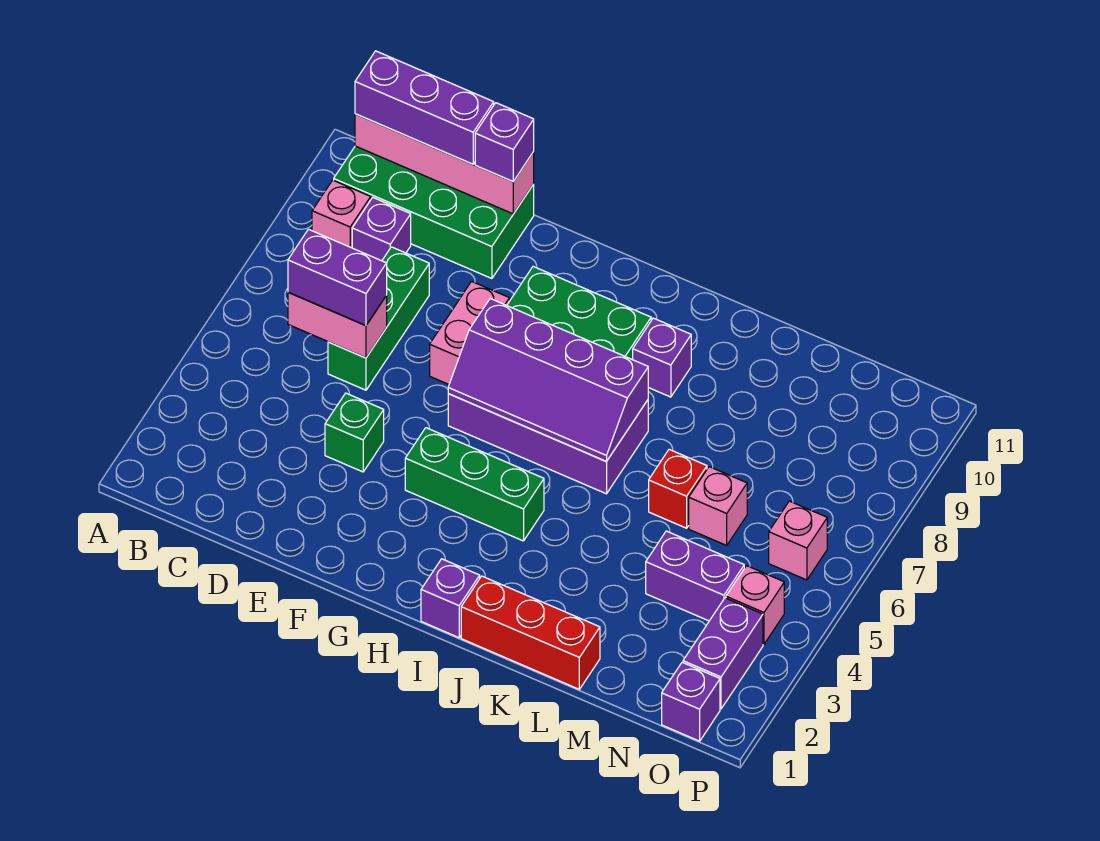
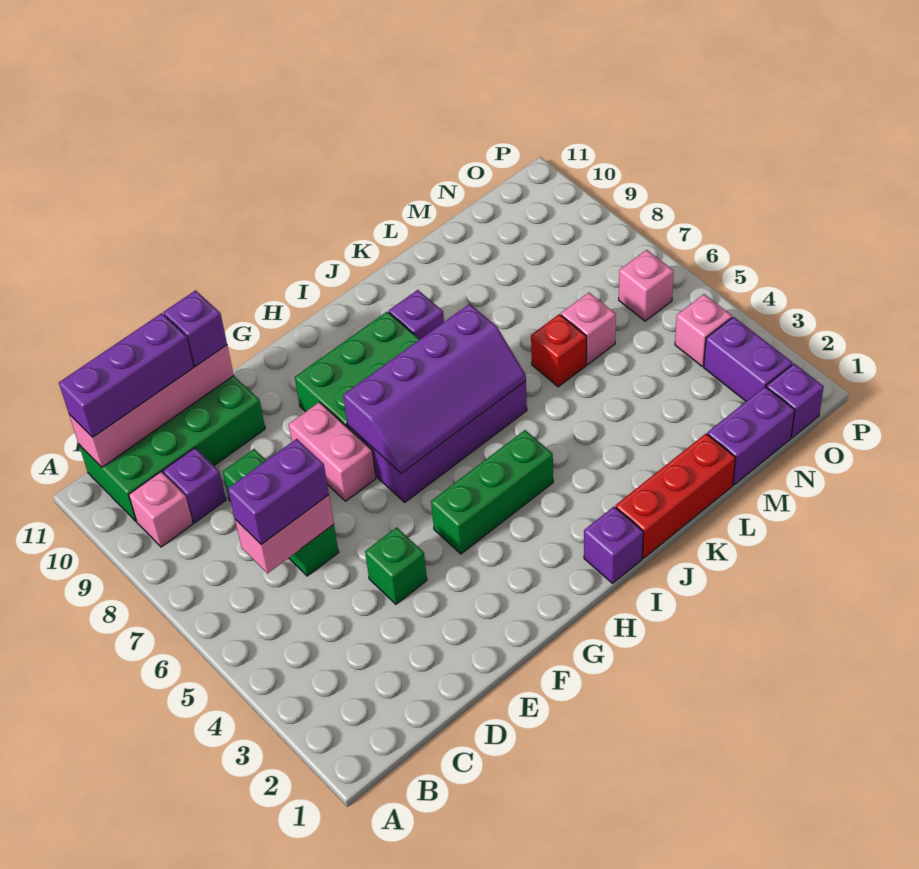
purple 1x2 brick [646,531,744,621] -> purple 1x2 brick moved to [707,387,795,485]

